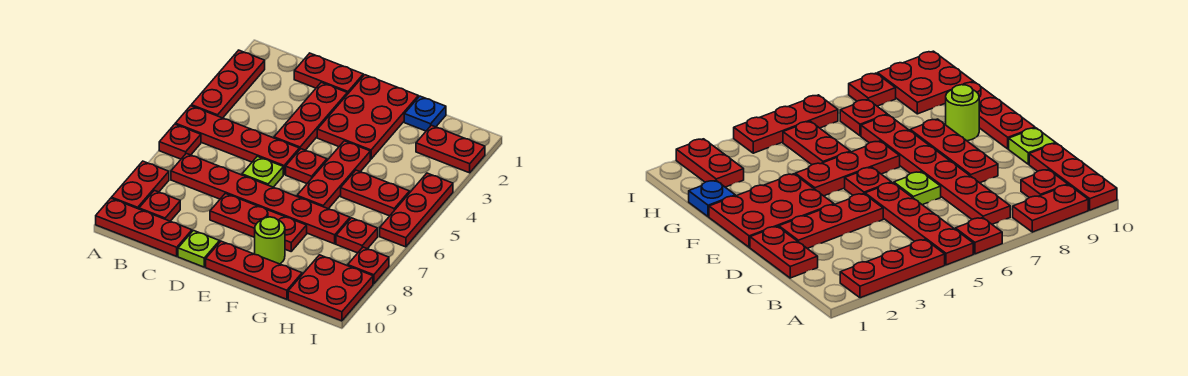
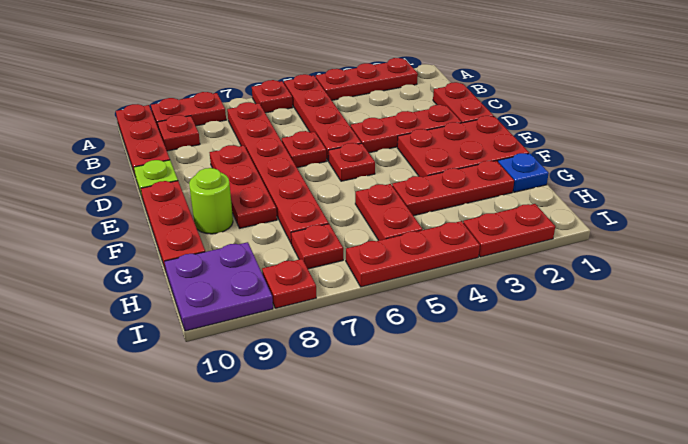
lime 1x1 plate [242,156,283,187] -> red 1x1 plate [282,131,326,168]
red 1x3 plate [297,141,370,209] -> red 1x3 plate moved to [392,161,514,216]
red 1x2 plate [416,125,485,173] -> red 1x2 plate turned to [463,204,555,257]
red 2x2 plate [288,255,373,321] -> purple 2x2 plate [164,242,273,331]

